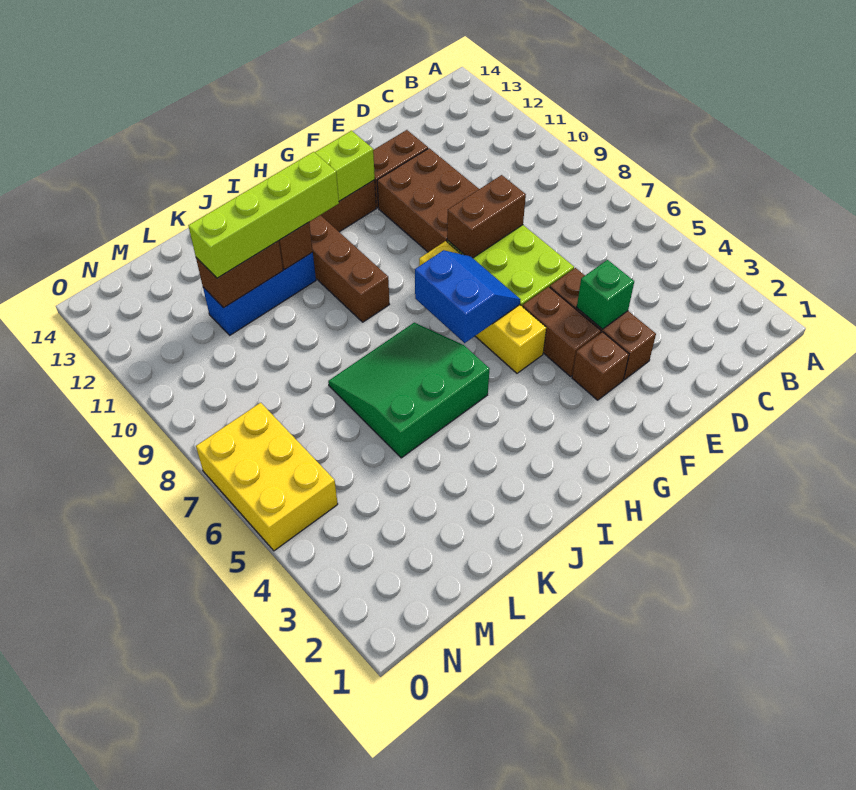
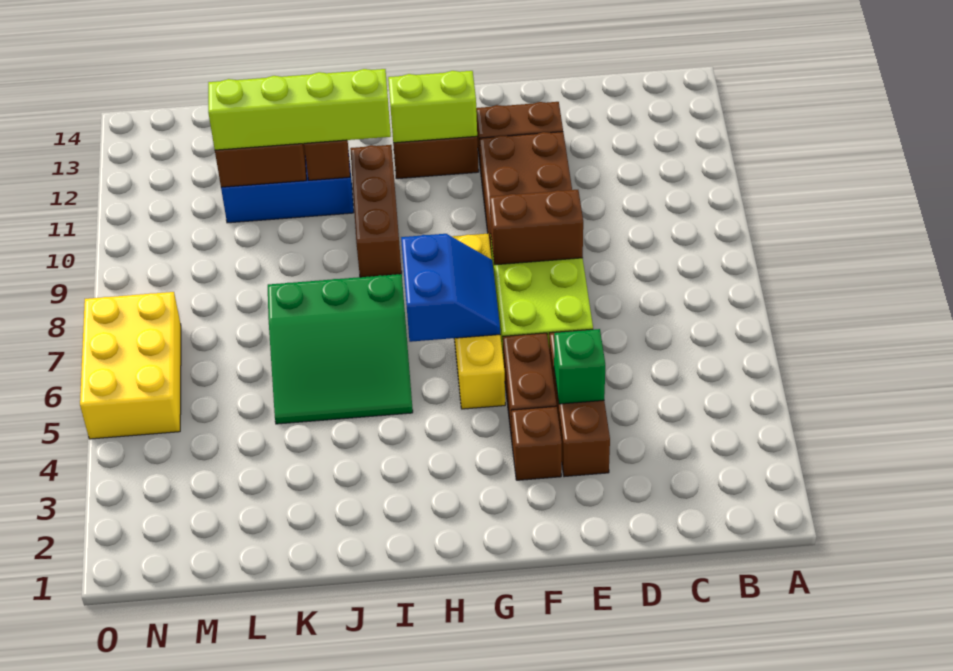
green 3x3 slope [328,323,490,458] -> green 3x3 slope turned to [268,274,413,424]

